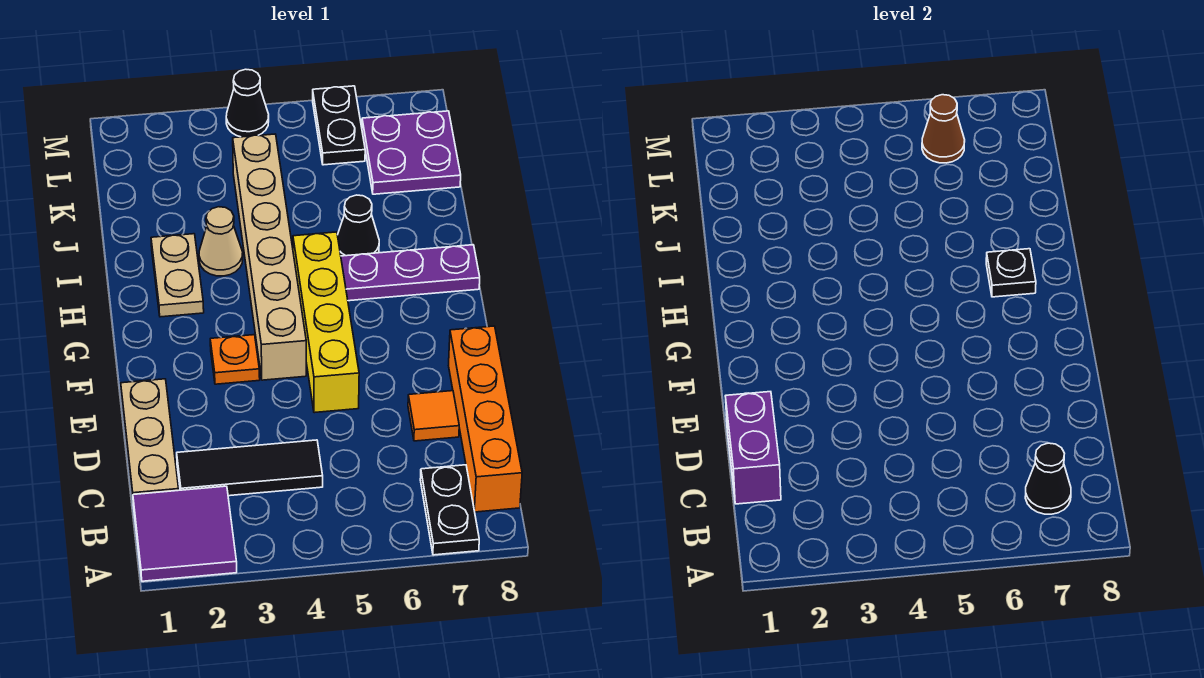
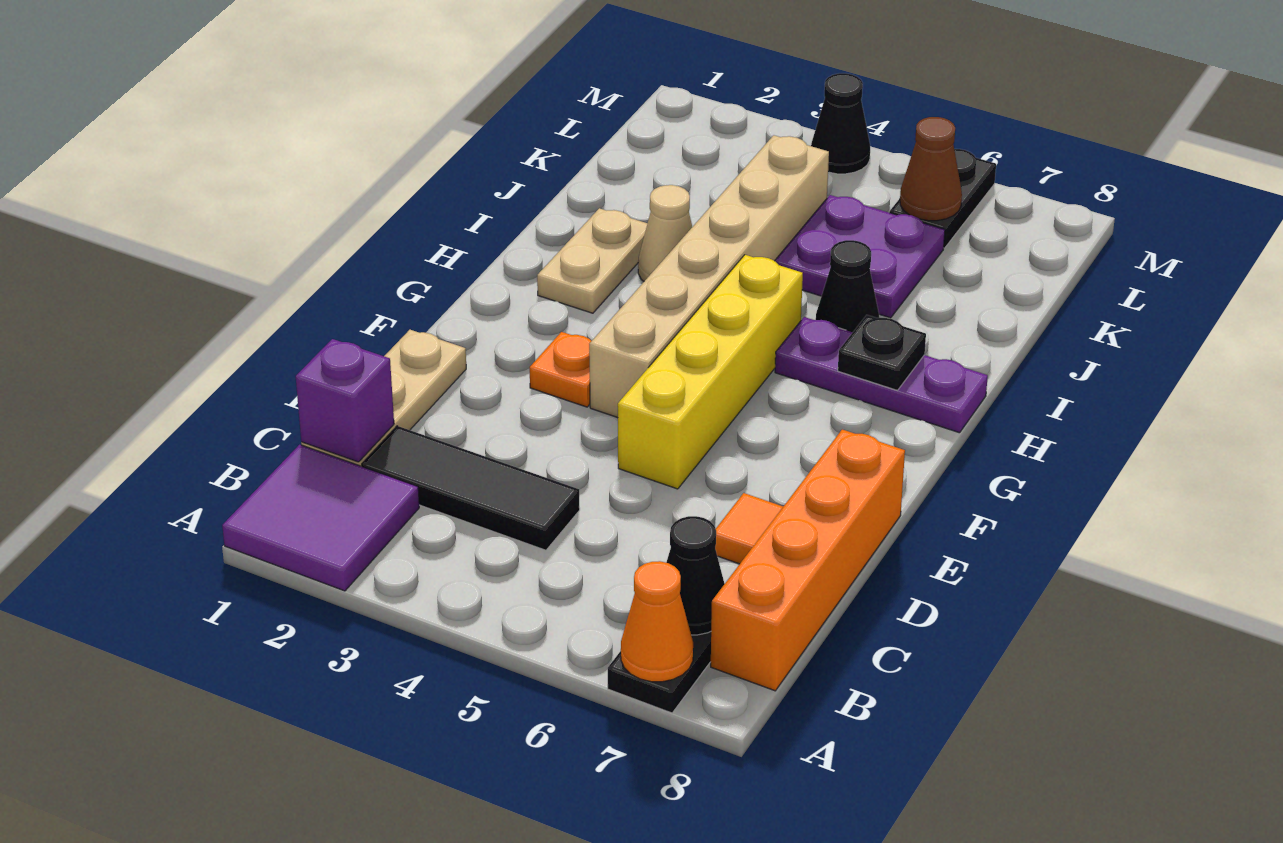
none -> orange 1x1 cone [621,561,693,682]
purple 1x2 brick [725,392,781,504] -> purple 1x1 brick [296,339,394,462]
purple 2x2 plate [362,111,461,194] -> purple 2x2 plate moved to [775,195,945,318]

